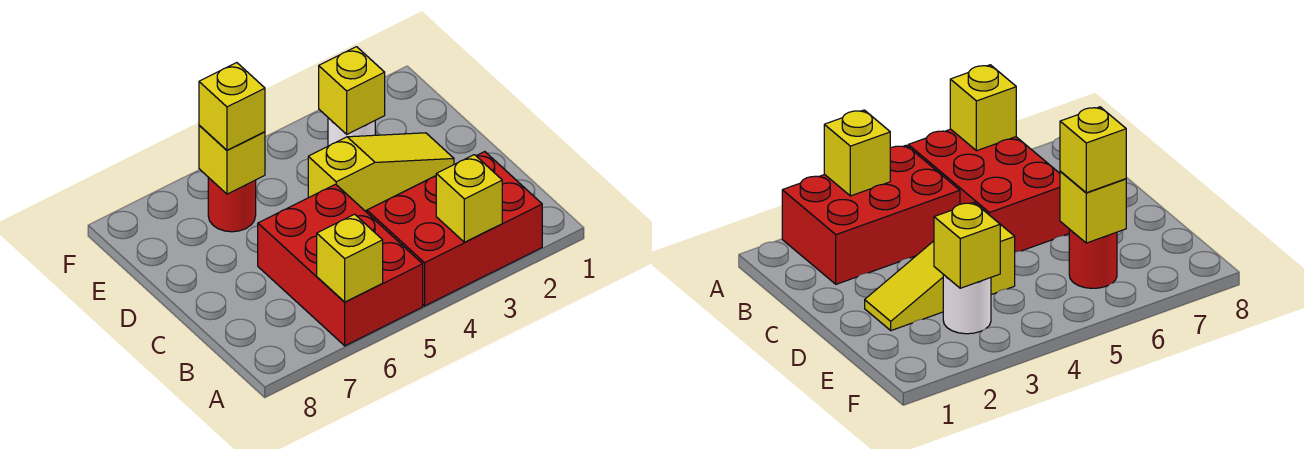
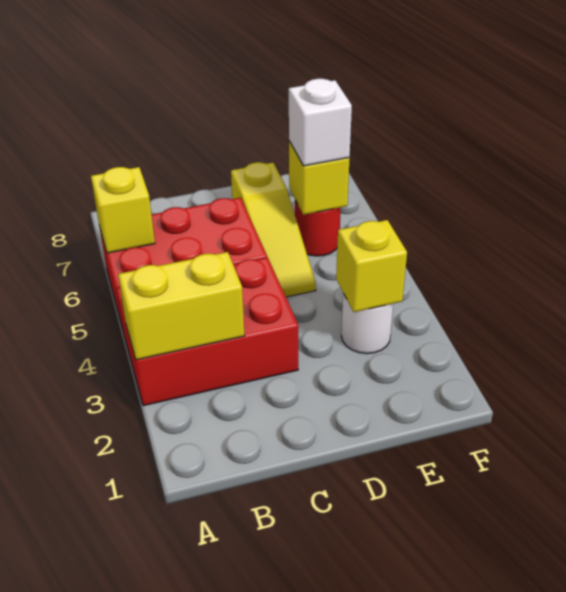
red 2x3 brick [367,152,542,306] -> red 2x3 brick turned to [116,257,298,406]
yellow 1x1 brick [436,155,502,242] -> yellow 1x2 brick [118,252,245,360]
yellow 1x3 slope [308,133,454,211] -> yellow 1x3 slope moved to [231,162,316,297]
yellow 1x1 brick [199,63,265,150] -> white 1x1 brick [289,79,352,166]

